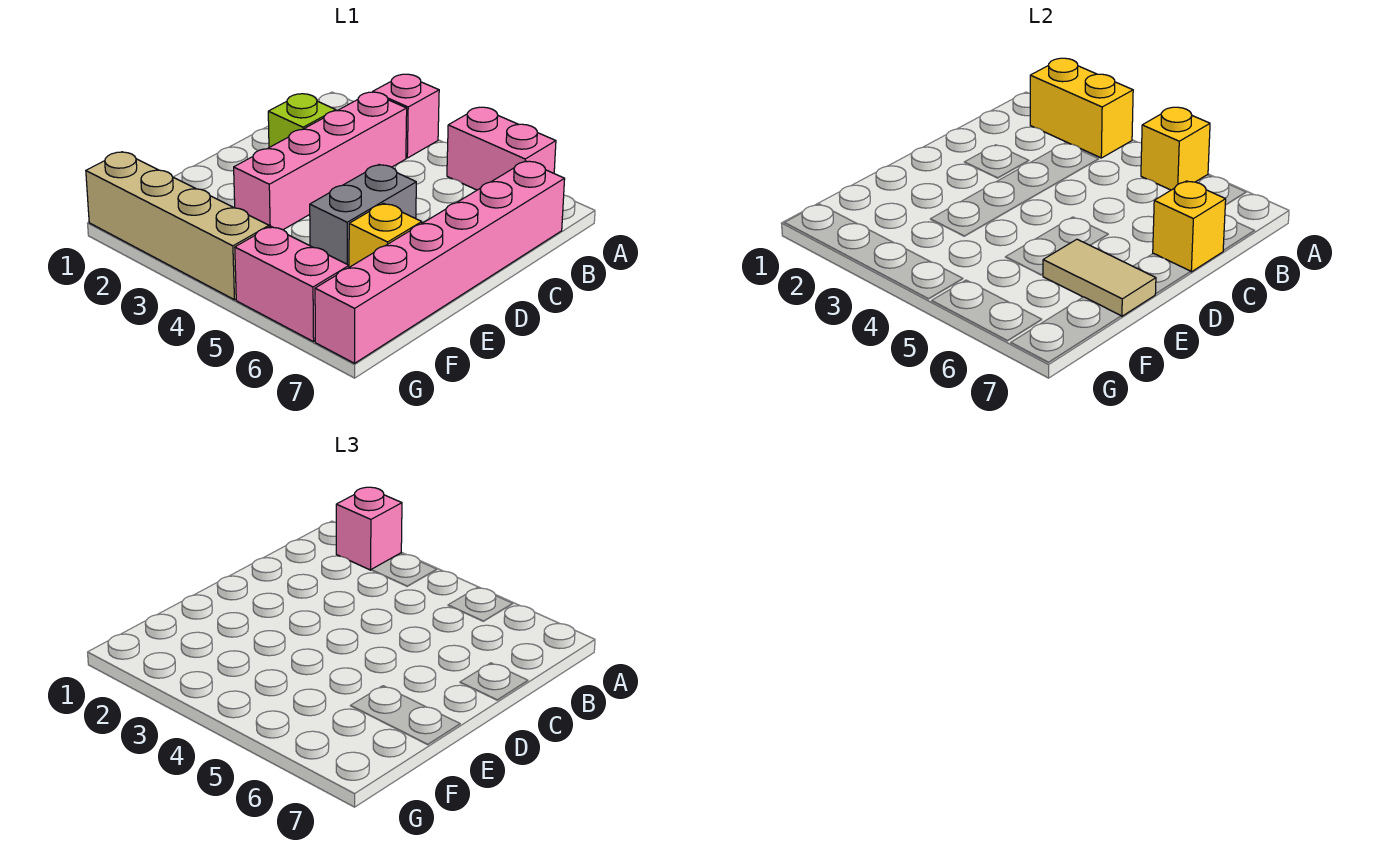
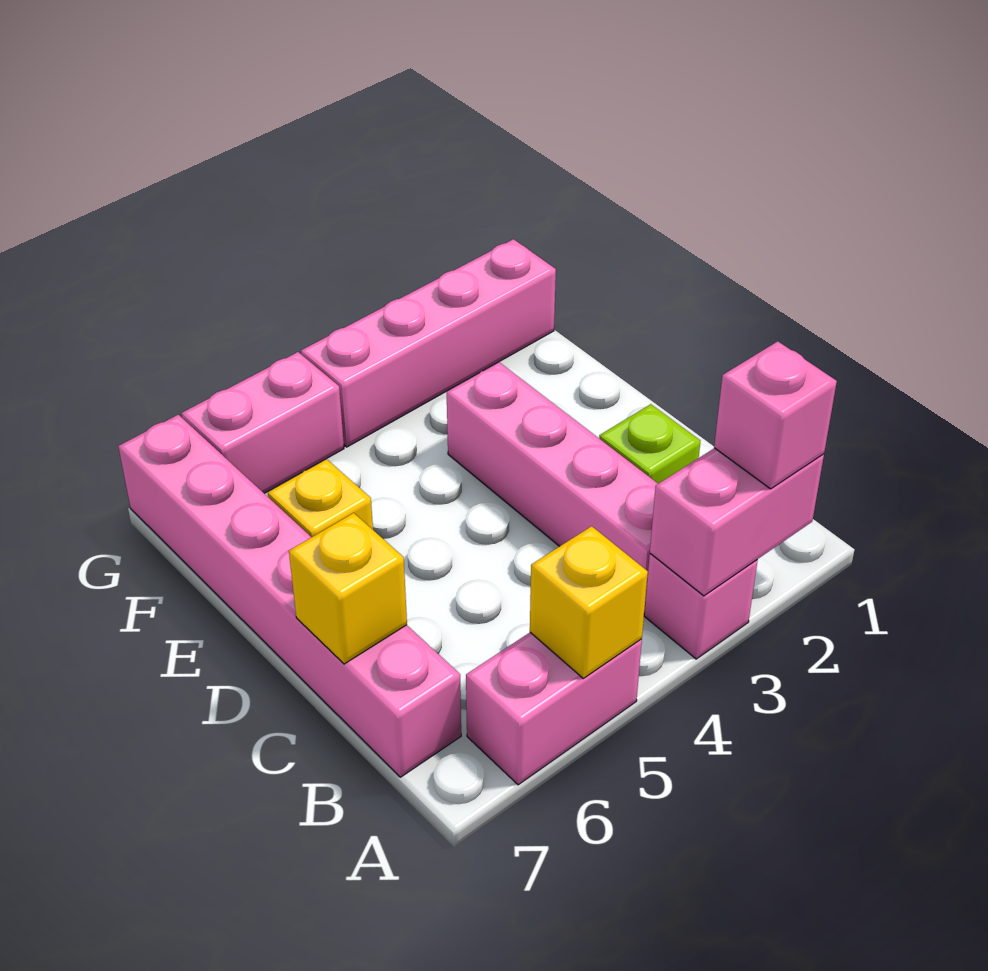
yellow 1x2 brick [1030,58,1133,158] -> pink 1x2 brick [650,448,824,596]
grey 1x2 brick [310,165,416,265] -> none
tan 1x2 tile [1043,239,1156,316] -> none
tan 1x4 brick [86,152,269,300] -> pink 1x4 brick [301,239,556,447]

